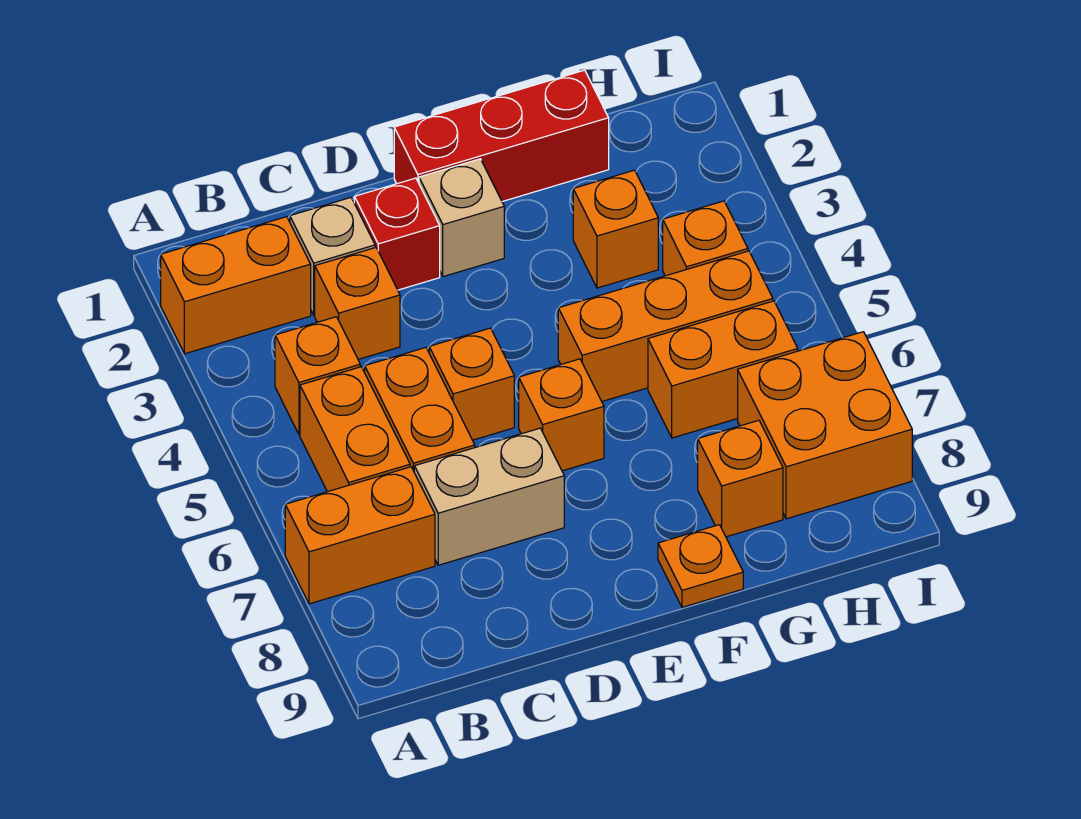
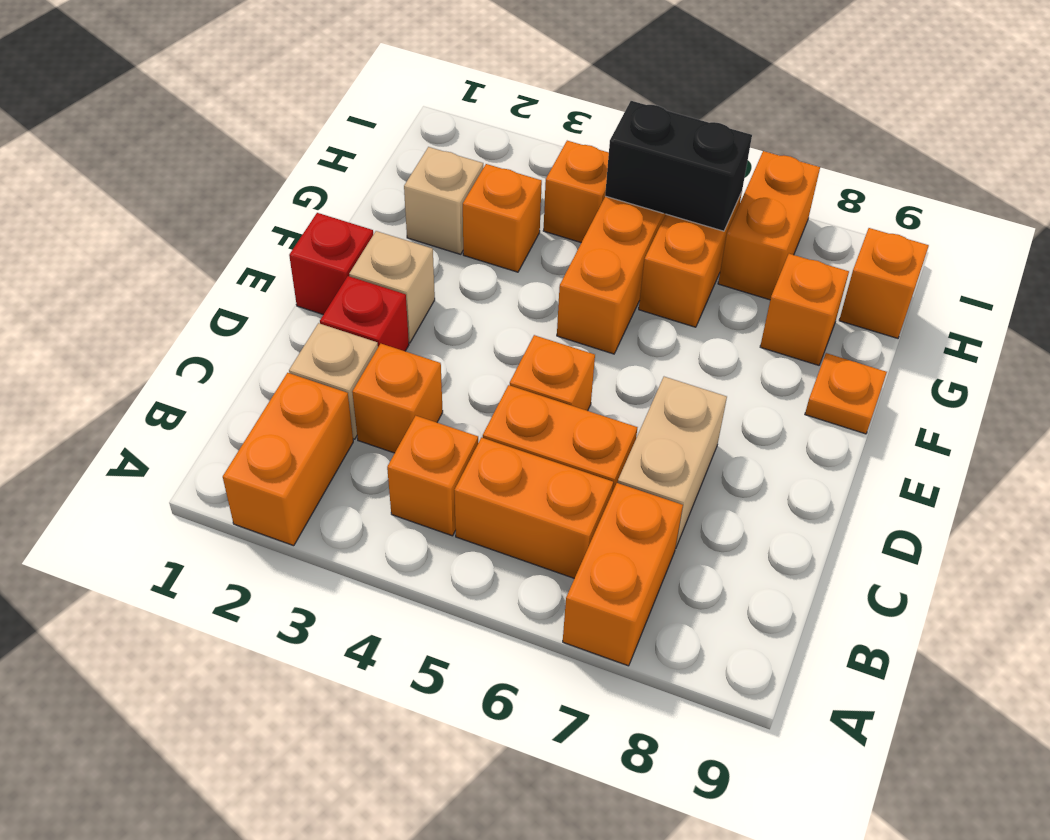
red 1x3 brick [394,70,609,201] -> red 1x1 brick [289,213,373,315]
orange 1x1 brick [519,359,604,471] -> orange 1x1 brick moved to [839,228,929,338]
none -> tan 1x1 brick [404,147,483,254]
none -> black 1x2 brick [605,101,752,231]
orange 2x2 brick [738,332,912,519] -> orange 1x2 brick [718,151,820,300]

